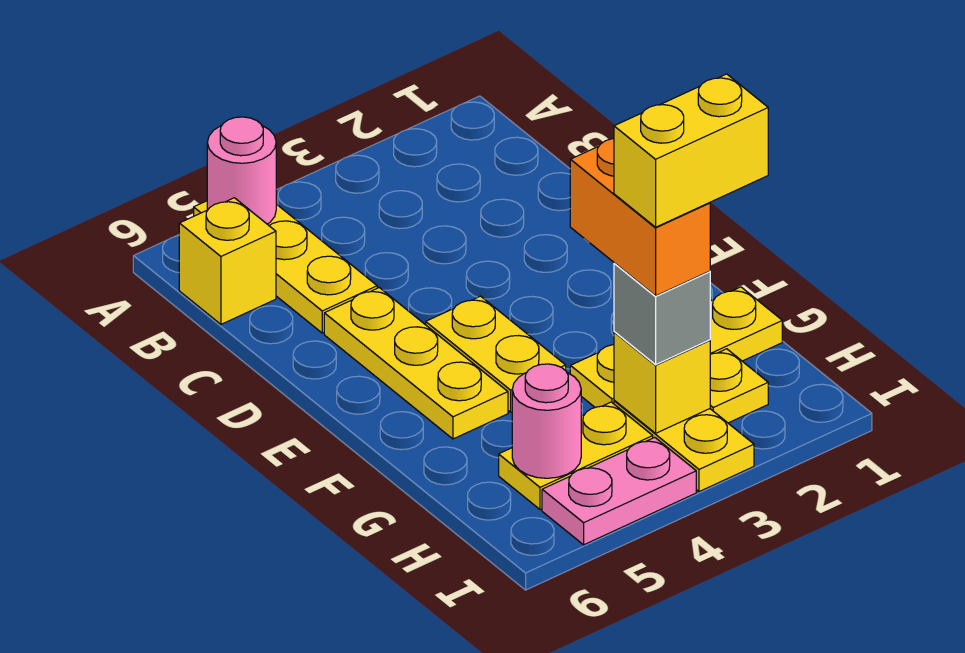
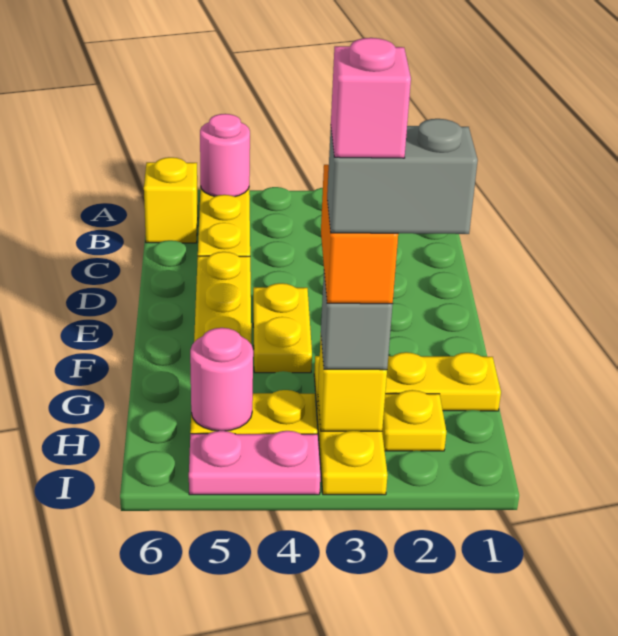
yellow 1x2 brick [614,74,768,227] -> grey 1x2 brick [327,119,478,234]
none -> pink 1x1 brick [331,38,411,158]

